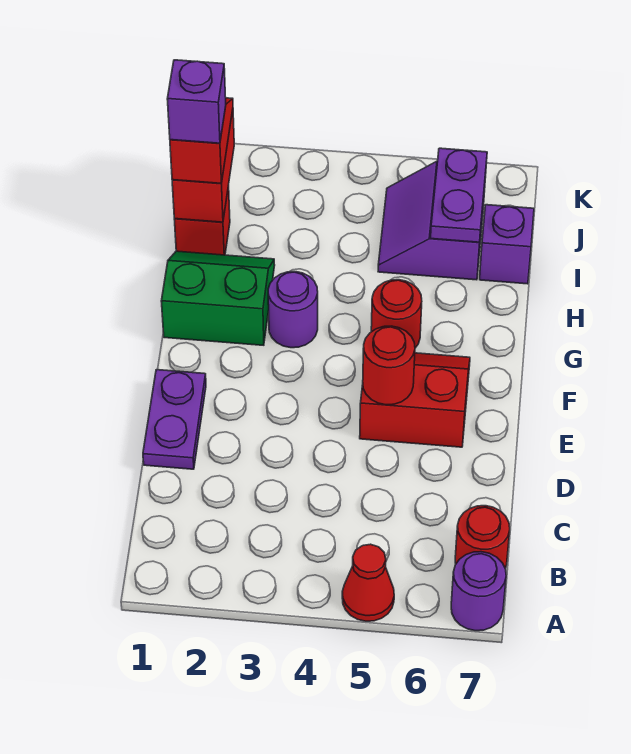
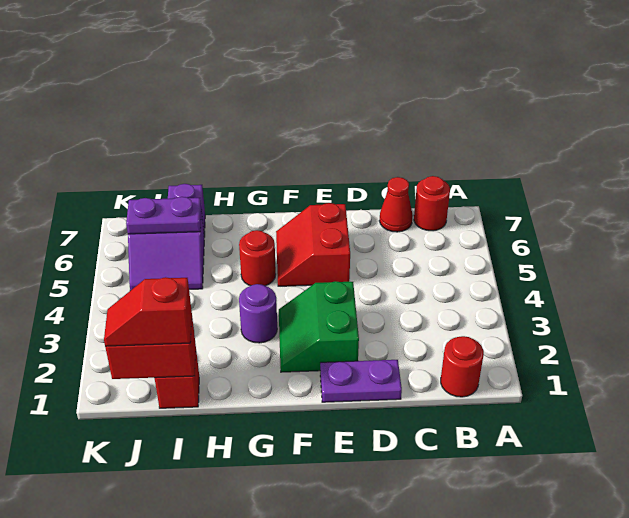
red 1x1 cone [342,544,394,621] -> red 1x1 cone moved to [379,177,413,232]
purple 1x1 round brick [451,552,506,631] -> none
red 1x1 round brick [363,326,415,405] -> red 1x1 round brick moved to [441,336,484,397]
green 2x2 slope [161,251,275,345] -> green 2x2 slope moved to [279,281,359,372]
purple 1x1 brick [167,60,226,143] -> none

